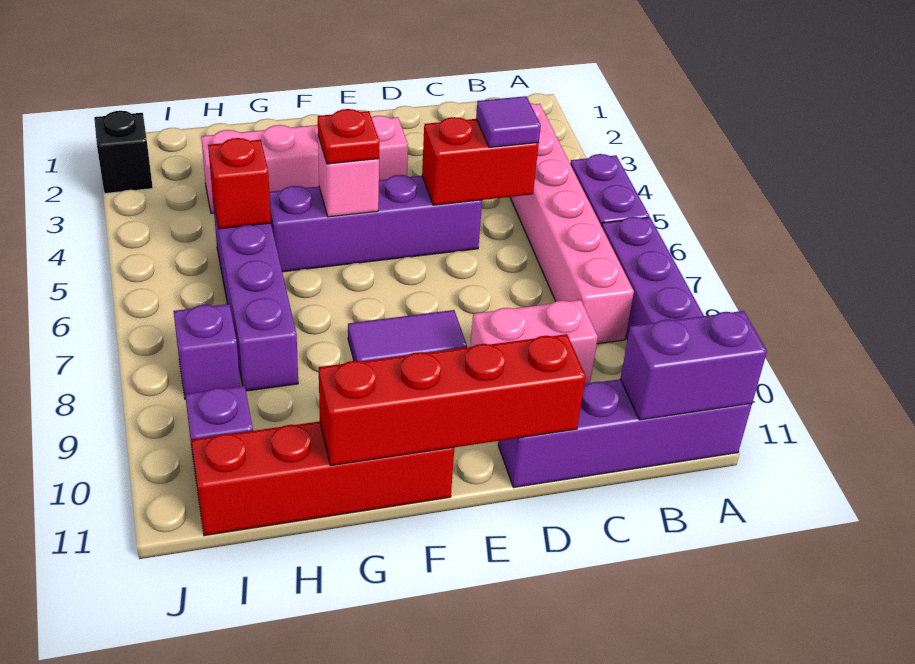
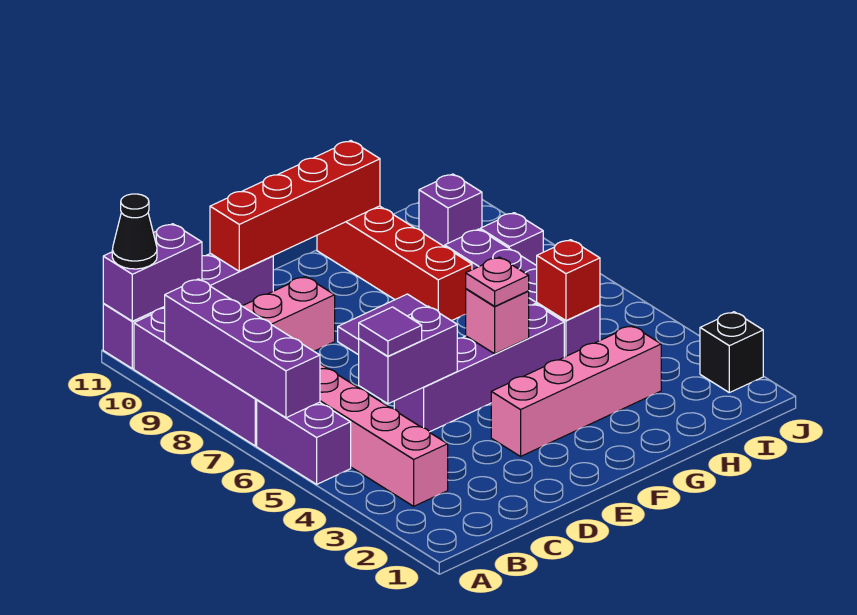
none -> purple 1x4 brick [165,279,320,418]
none -> black 1x1 cone [112,194,157,269]
red 1x2 brick [422,117,539,205] -> purple 1x2 brick [359,306,457,404]
red 1x1 plate [318,109,379,164] -> pink 1x1 plate [466,257,529,306]
red 1x4 brick [191,421,454,536] -> red 1x4 brick turned to [317,206,472,321]

